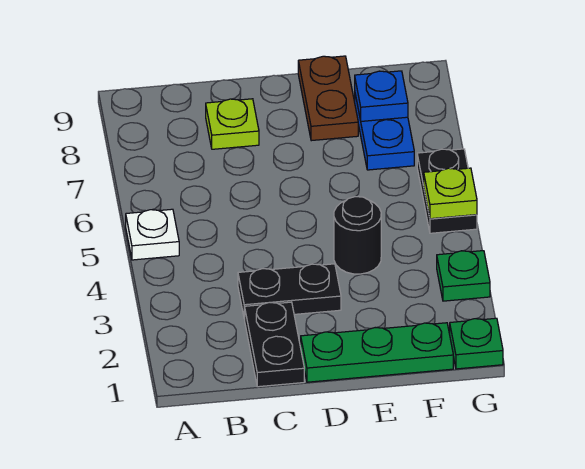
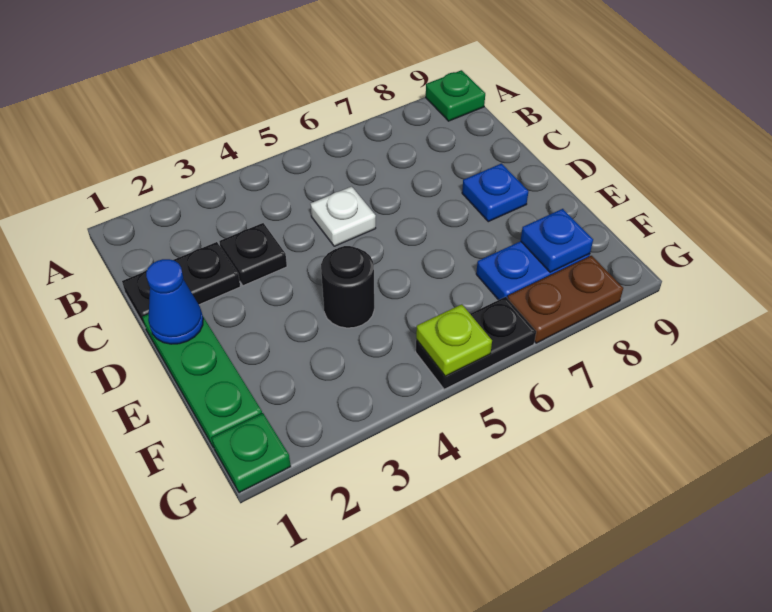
white 1x1 plate [126,209,179,260] -> white 1x1 plate moved to [310,186,376,246]
black 1x2 plate [238,264,341,319] -> black 1x1 plate [219,223,287,286]
lime 1x1 plate [206,99,259,149] -> none
none -> blue 1x1 cone [146,259,203,344]
none -> blue 1x1 plate [462,164,528,222]
brown 1x2 plate [298,56,358,141] -> brown 1x2 plate moved to [508,256,623,343]
green 1x1 plate [437,251,490,301] -> green 1x1 plate moved to [426,70,485,121]

